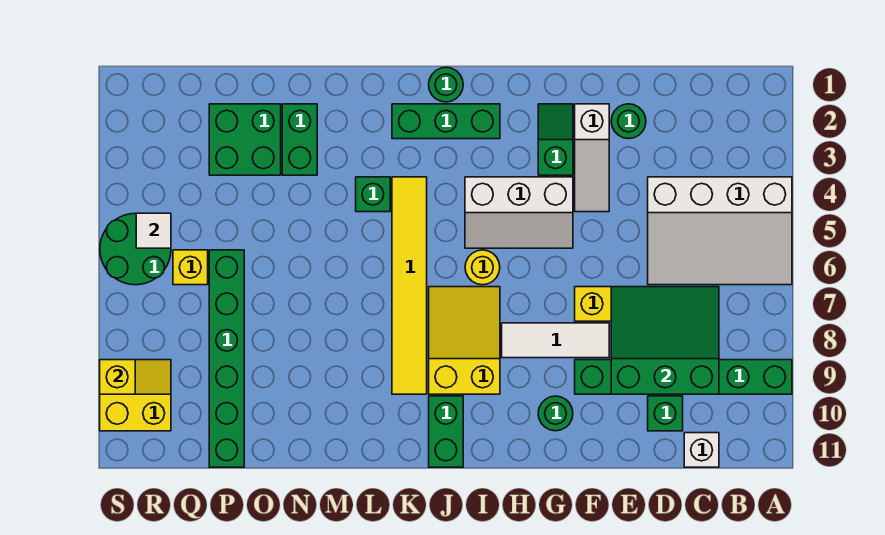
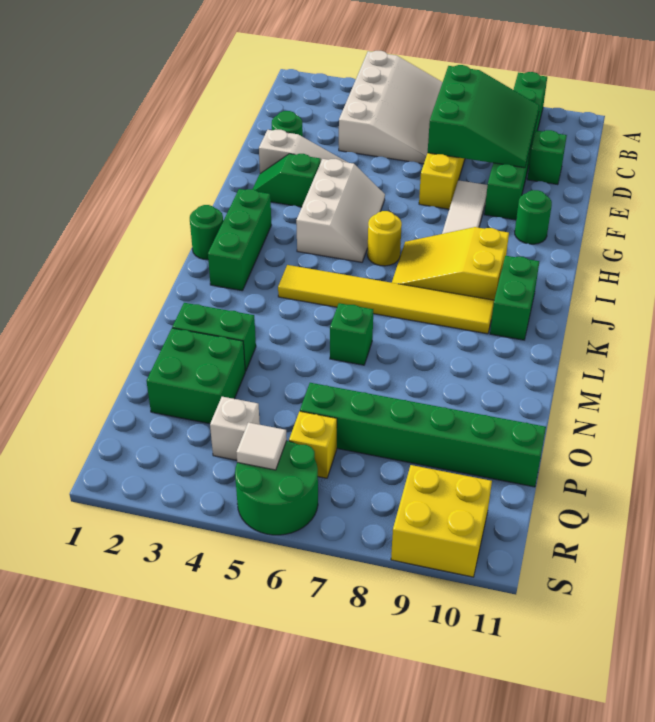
green 3x3 slope [611,287,719,394] -> green 3x3 slope turned to [428,65,540,168]
white 1x1 brick [684,433,719,467] -> white 1x1 brick moved to [210,397,260,460]
green 1x2 brick [429,396,463,467] -> green 1x2 brick turned to [490,256,539,340]
green 1x1 brick [356,177,390,212] -> green 1x1 brick moved to [330,303,373,365]
yellow 1x2 slope [100,360,171,394] -> none

